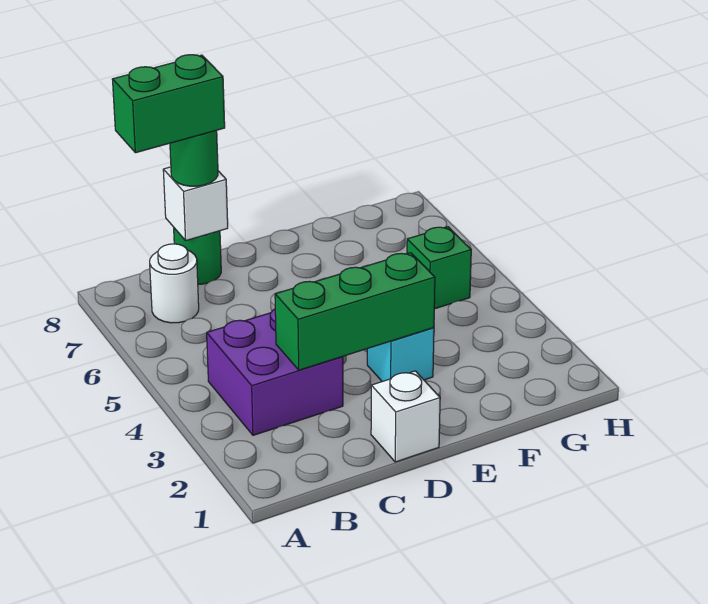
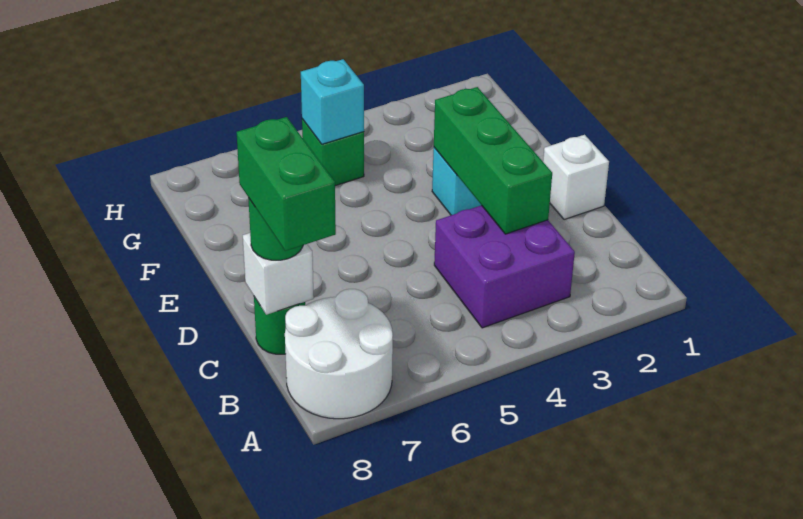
white 1x1 round brick [150,244,199,323] -> white 2x2 round brick [285,289,393,419]
none -> cyan 1x1 brick [301,59,364,144]

